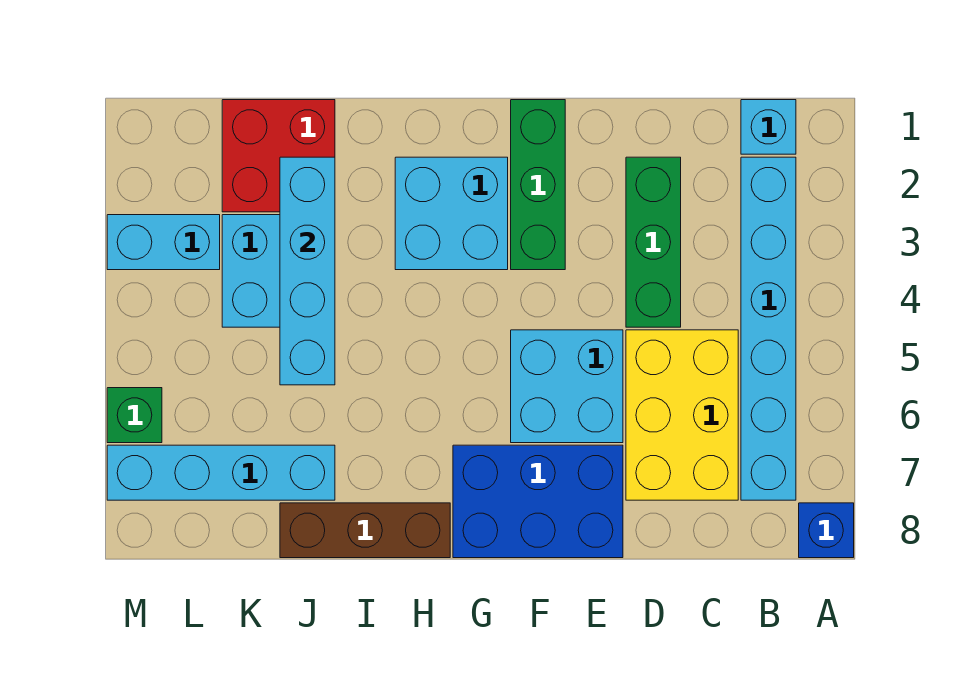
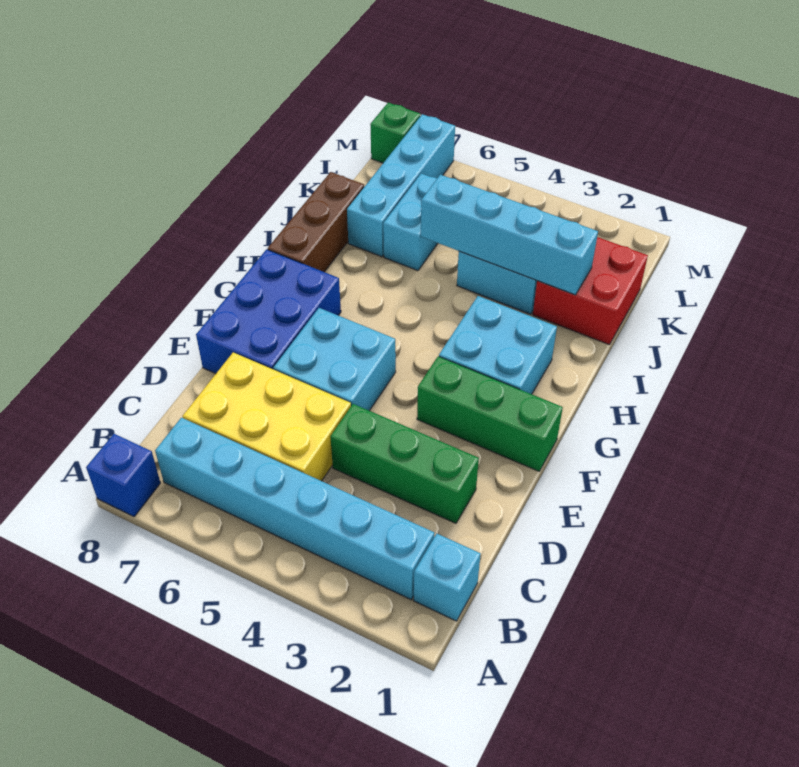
cyan 1x2 brick [107,215,220,270] -> cyan 1x2 brick moved to [383,174,438,271]
green 1x1 brick [107,388,162,443] -> green 1x1 brick moved to [370,103,421,163]

